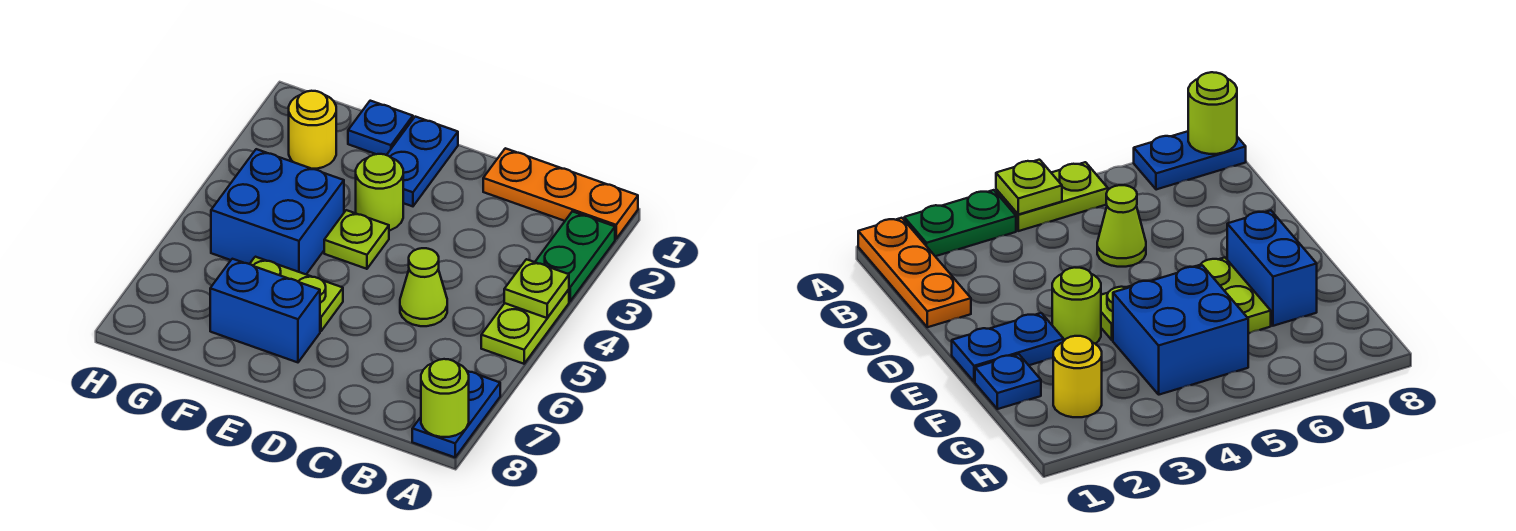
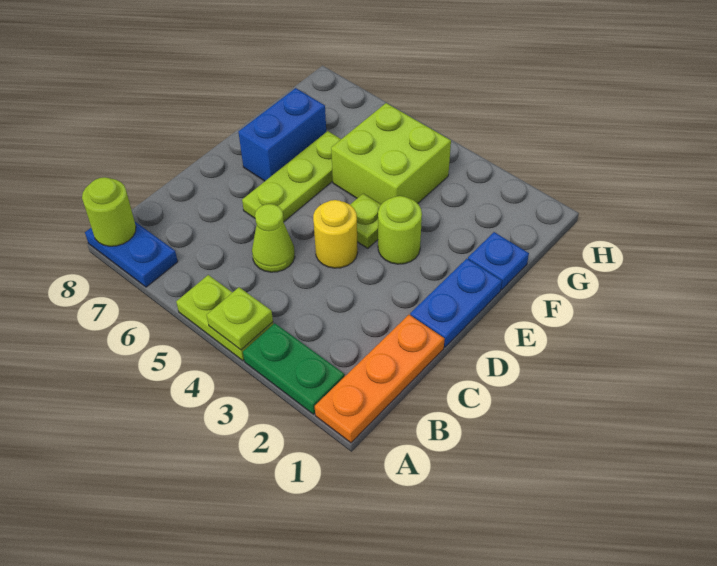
blue 1x2 plate [387,117,458,206] -> blue 1x2 plate turned to [410,259,502,347]
lime 1x2 plate [250,257,343,331] -> lime 1x3 plate [242,131,341,222]
blue 2x2 brick [211,149,344,274] -> lime 2x2 brick [331,103,451,204]
yellow 1x1 round brick [289,91,336,169] -> yellow 1x1 round brick moved to [313,200,358,268]

